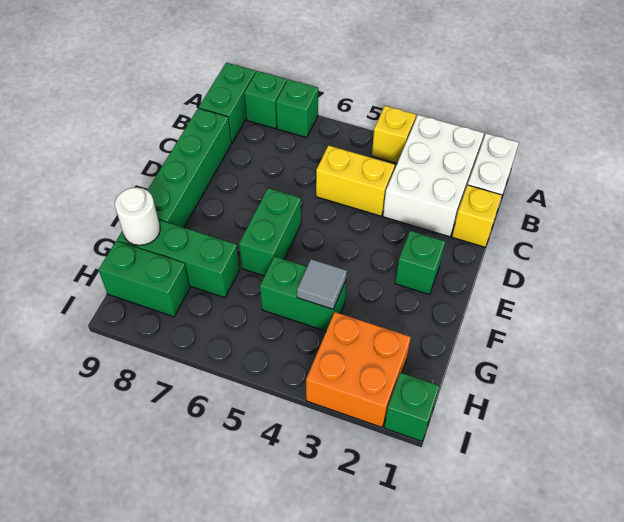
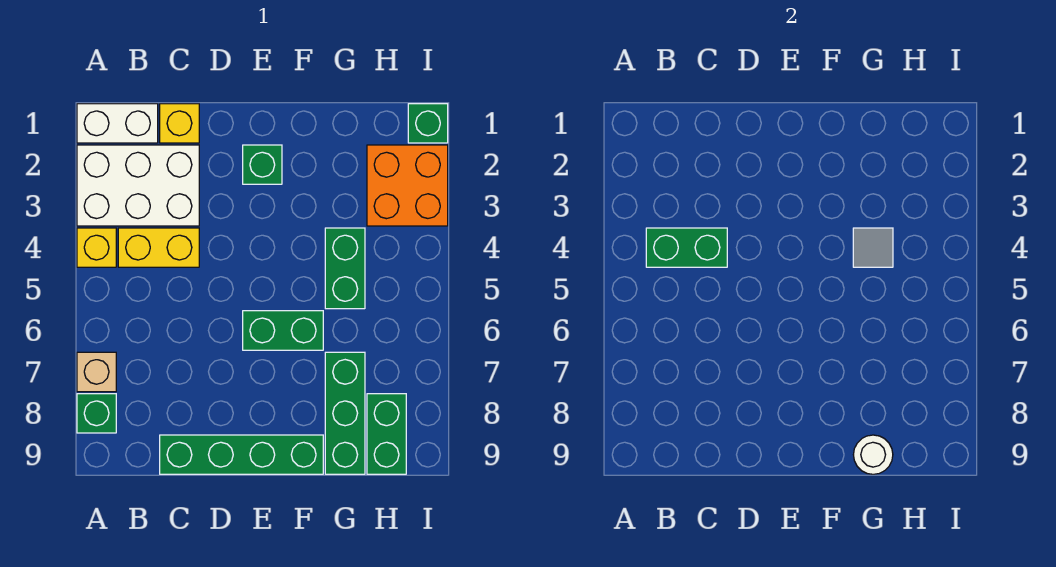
green 1x1 brick [276,79,318,137] -> tan 1x1 brick [77,352,116,392]
green 1x2 brick [199,63,256,143] -> green 1x2 brick moved to [646,228,727,267]
yellow 1x2 brick [316,146,395,216] -> yellow 1x2 brick turned to [118,228,199,267]

